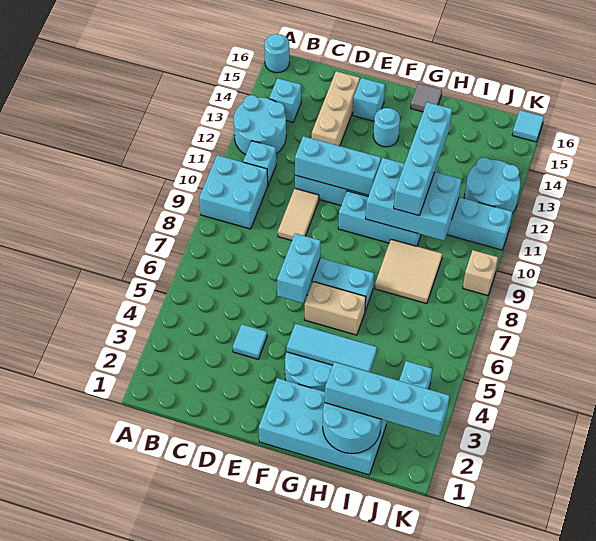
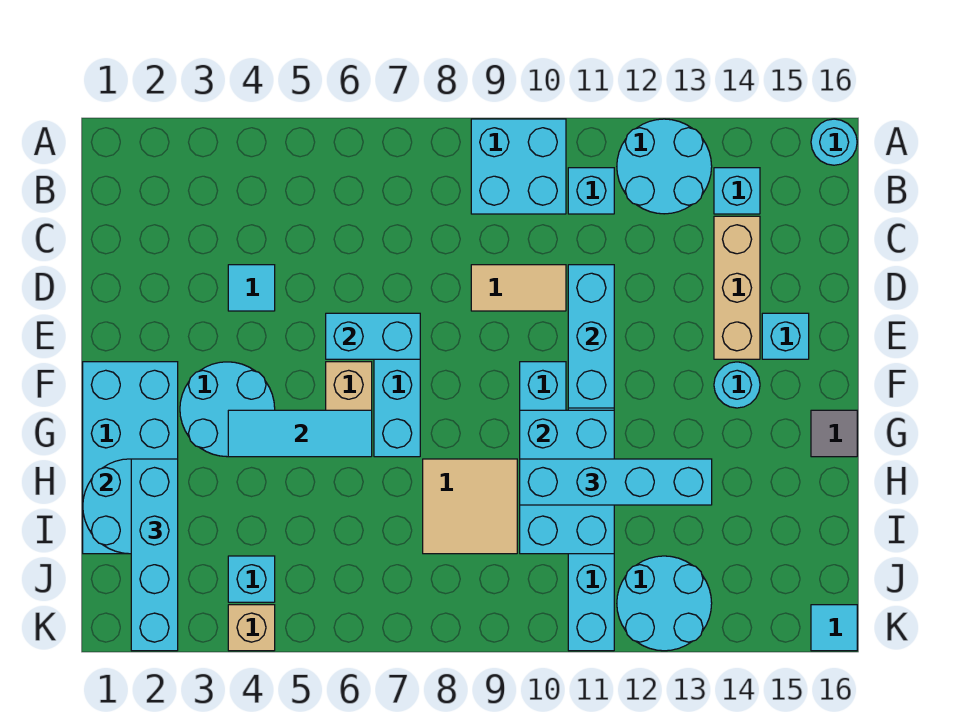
tan 1x3 brick [312,71,360,146] -> tan 1x3 brick turned to [714,216,760,359]
cyan 1x3 tile [287,324,377,372] -> cyan 1x3 tile turned to [228,410,372,457]
tan 1x1 brick [463,250,498,296] -> tan 1x1 brick moved to [228,605,275,651]

